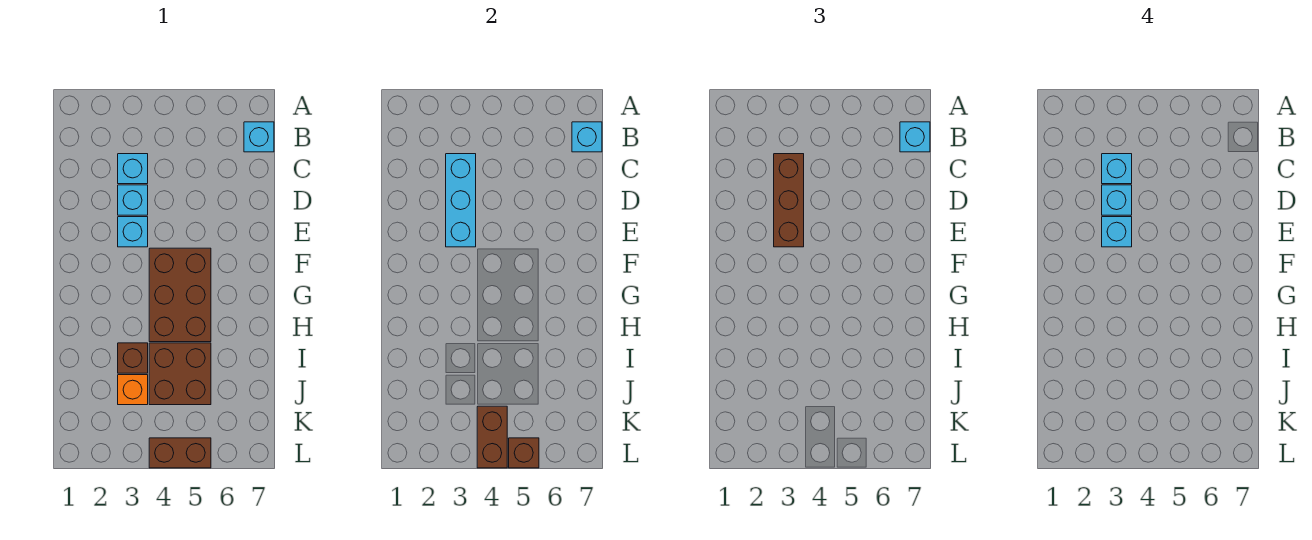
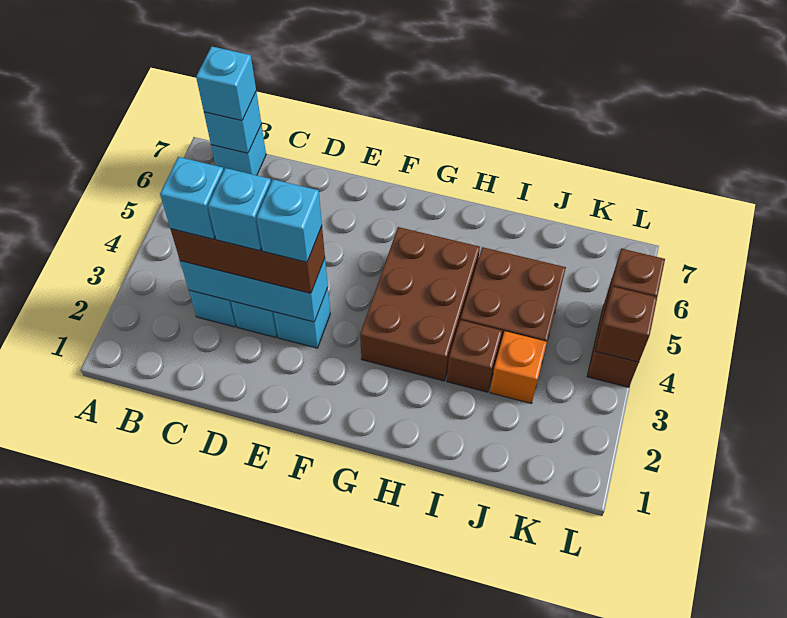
brown 2x3 brick [149,248,211,342] -> brown 2x3 brick turned to [360,227,480,381]
brown 1x2 brick [477,406,507,468] -> brown 1x1 brick [595,287,657,362]

